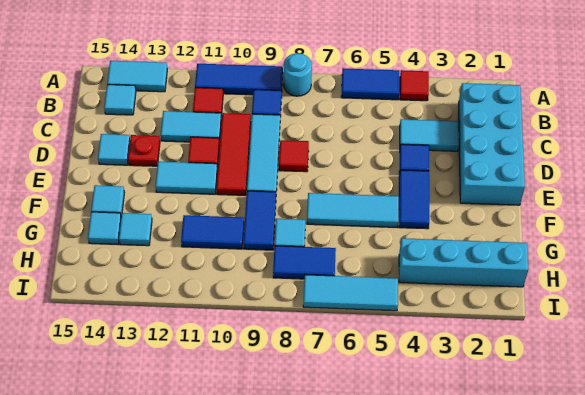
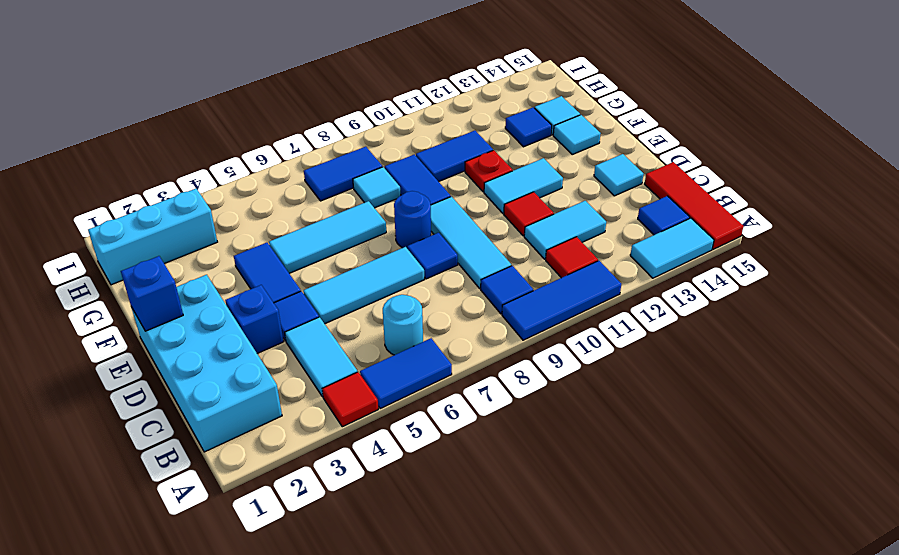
cyan 1x1 round brick [283,53,312,96] -> cyan 1x1 round brick moved to [383,295,423,355]
cyan 1x1 tile [104,85,136,115] -> blue 1x1 tile [638,196,690,235]
cyan 1x2 tile [400,119,459,151] -> cyan 1x2 tile turned to [285,317,357,397]
red 1x3 tile [216,113,251,195] -> red 1x3 tile moved to [645,162,744,249]
none -> blue 1x1 brick [225,285,283,353]
red 1x1 tile [279,140,309,172] -> blue 1x1 tile [407,233,458,279]
red 1x1 plate [128,135,160,166] -> red 1x1 plate moved to [465,150,513,192]
none -> blue 1x1 brick [121,256,183,331]
none -> blue 1x1 round brick [394,191,431,248]
cyan 1x1 tile [119,213,152,246] -> blue 1x1 tile [505,107,552,147]
cyan 1x4 brick [399,238,528,287] -> cyan 1x3 brick [88,189,217,285]
cyan 1x3 tile [303,275,398,311] -> cyan 1x3 tile moved to [303,247,424,324]

